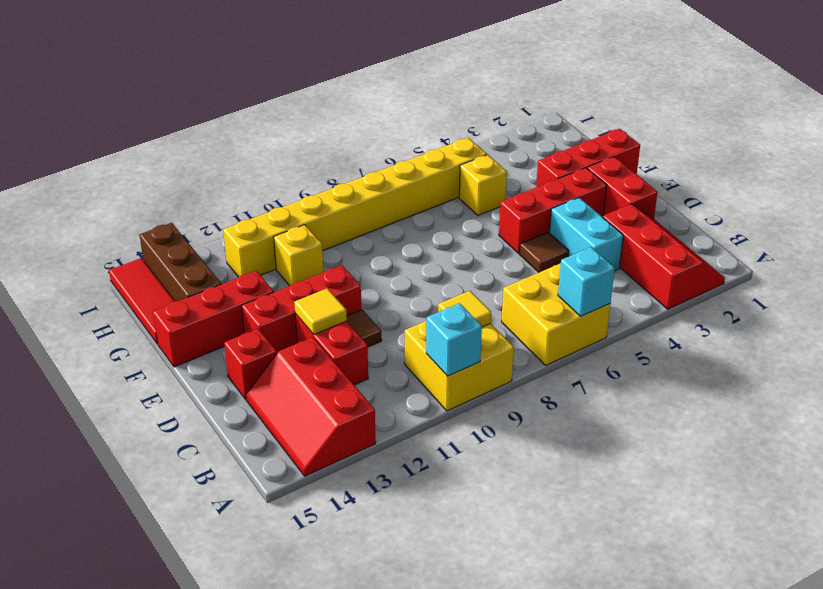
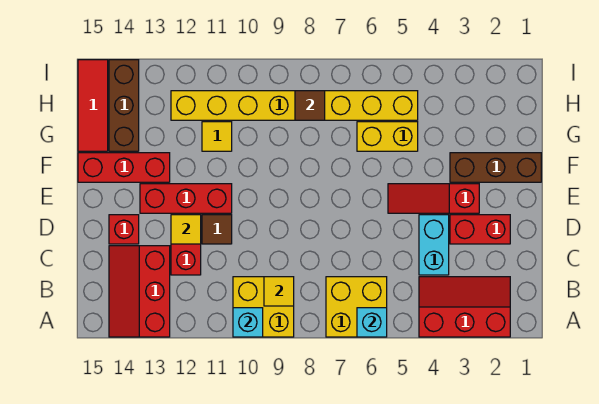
red 2x3 slope [603,204,725,309] -> red 2x3 slope turned to [419,277,510,337]
red 1x2 brick [587,157,658,219] -> red 1x2 brick turned to [450,215,510,244]
brown 1x1 tile [520,232,569,272] -> brown 1x1 tile moved to [295,91,325,120]
red 1x3 brick [499,168,607,253] -> red 1x3 slope [388,184,479,213]
red 1x3 brick [536,129,640,187] -> brown 1x3 brick [450,153,541,182]
yellow 1x1 brick [459,155,507,215] -> yellow 1x2 brick [357,122,418,151]
yellow 1x1 brick [274,225,324,286] -> yellow 1x1 tile [202,122,232,151]

